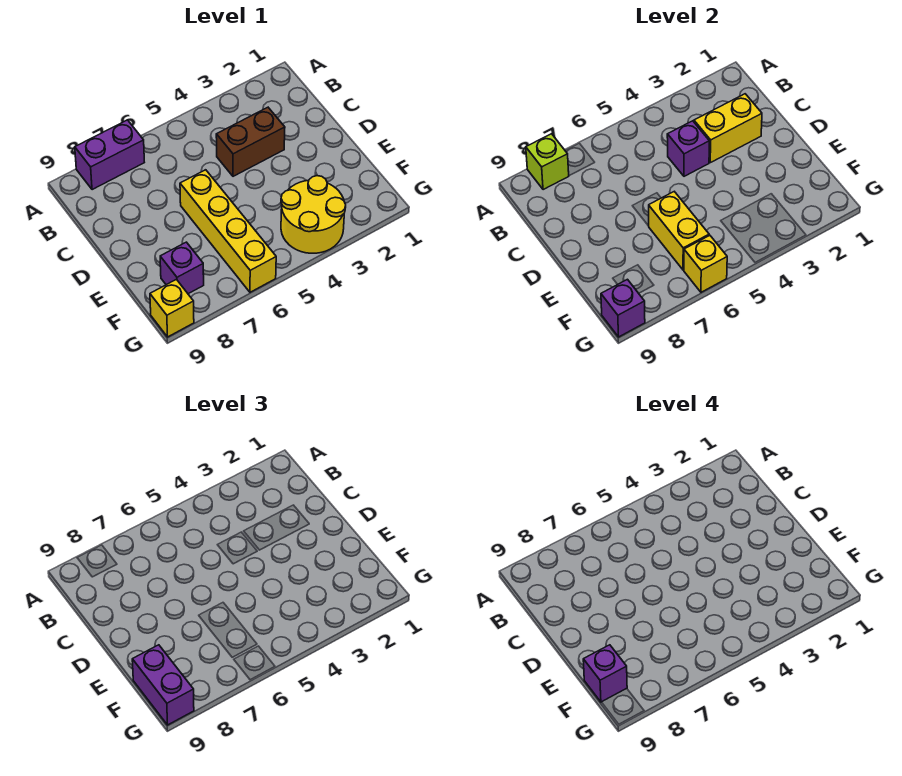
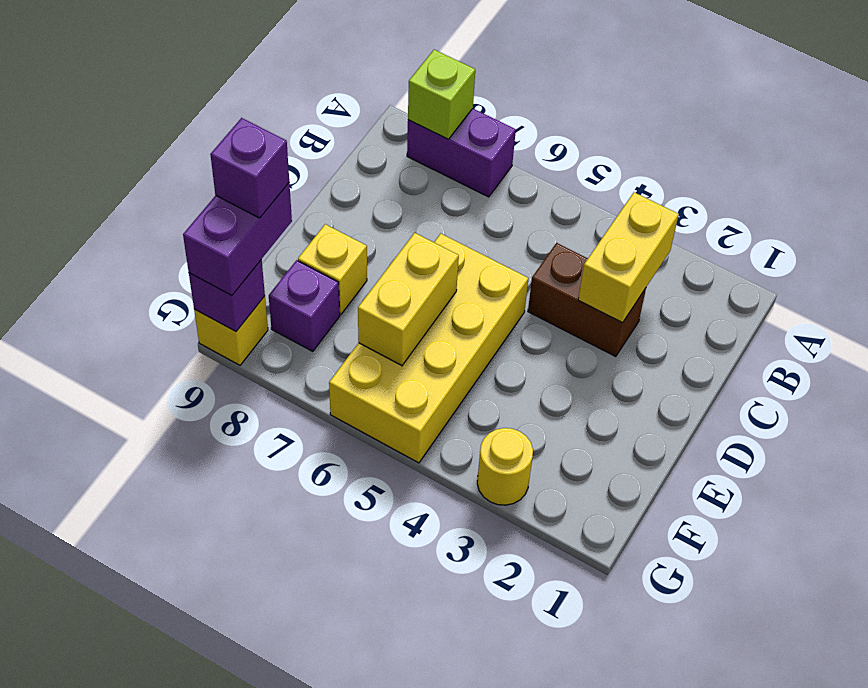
yellow 1x2 brick [694,94,762,163] -> yellow 1x2 brick turned to [578,192,679,323]
purple 1x1 brick [667,121,709,176] -> none
yellow 1x4 brick [180,170,276,292] -> yellow 2x4 brick [329,234,528,463]
yellow 2x2 round brick [281,176,346,253] -> yellow 1x1 round brick [477,428,533,505]
yellow 1x1 brick [684,235,727,292] -> yellow 1x1 brick moved to [298,224,367,315]

